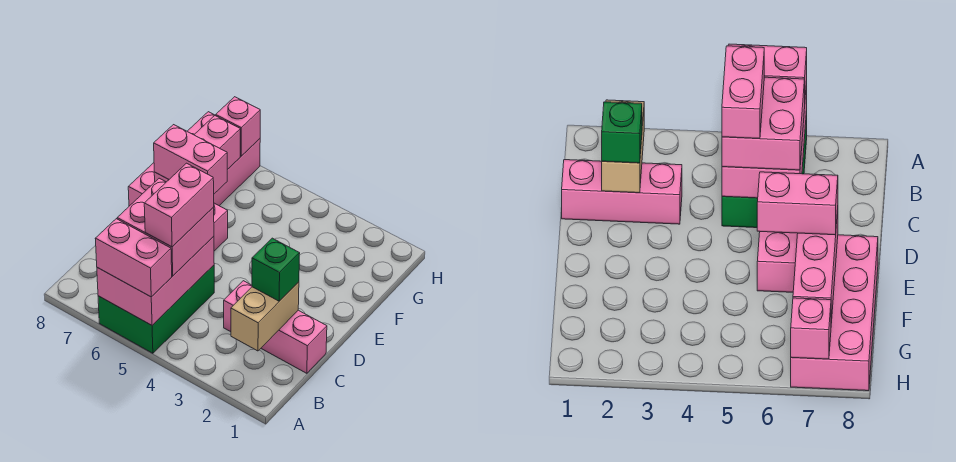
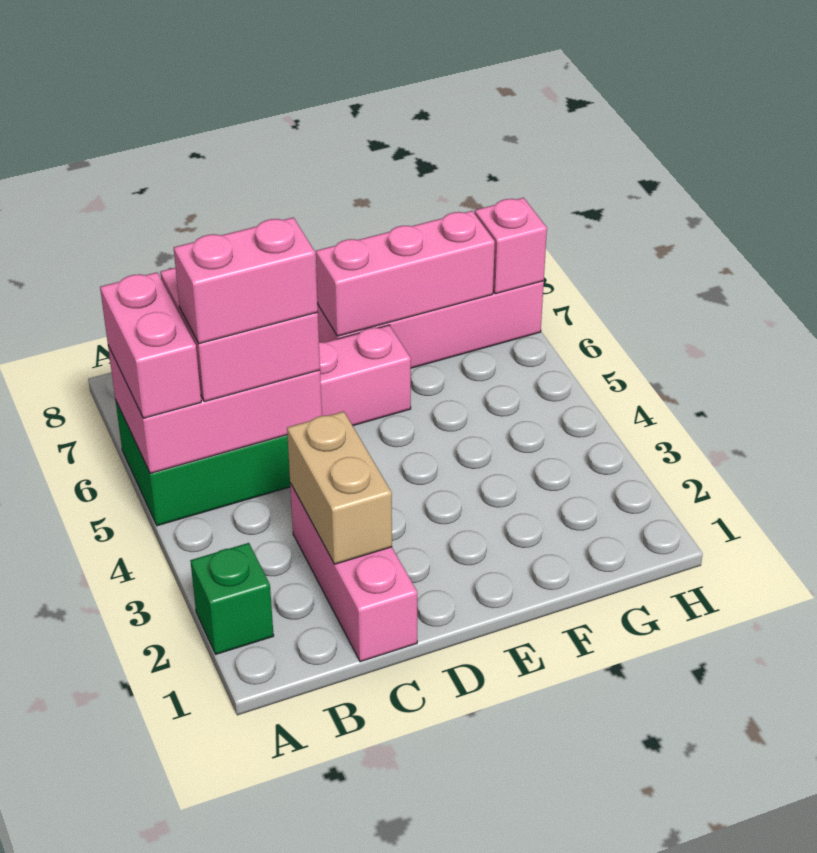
tan 1x2 brick [231,282,299,351] -> tan 1x2 brick turned to [287,411,392,564]
green 1x1 brick [252,238,300,301] -> green 1x1 brick moved to [190,543,274,654]
pink 1x2 brick [154,125,227,194] -> none

